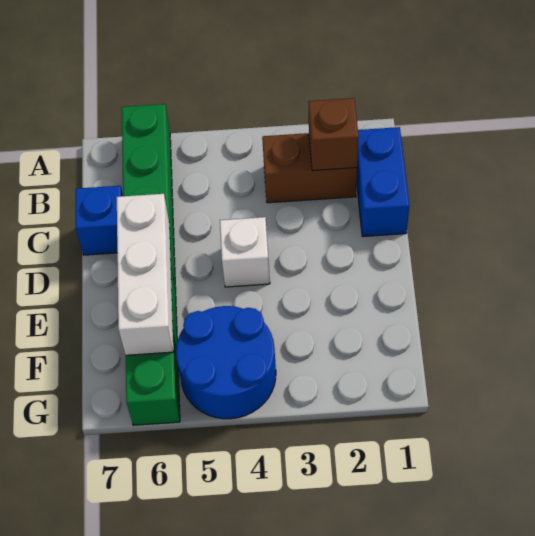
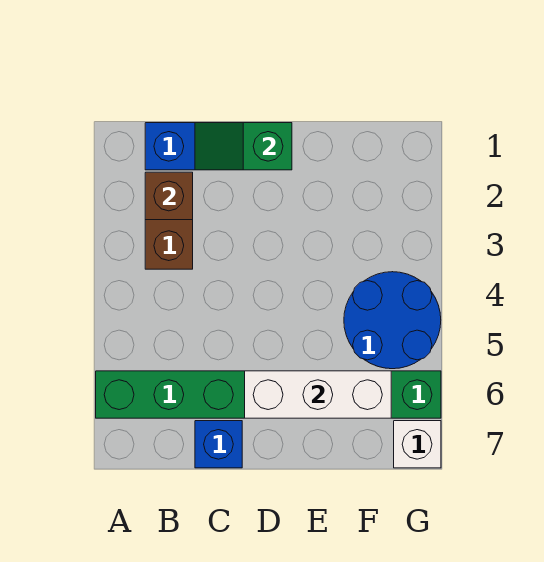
none -> green 1x2 slope [195,123,292,170]
white 1x1 brick [220,217,270,287] -> white 1x1 brick moved to [394,421,441,468]

